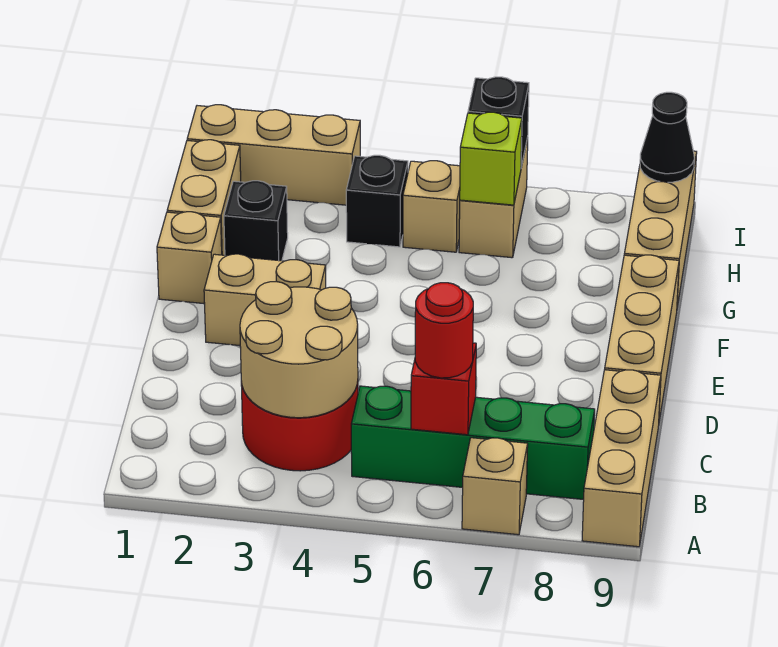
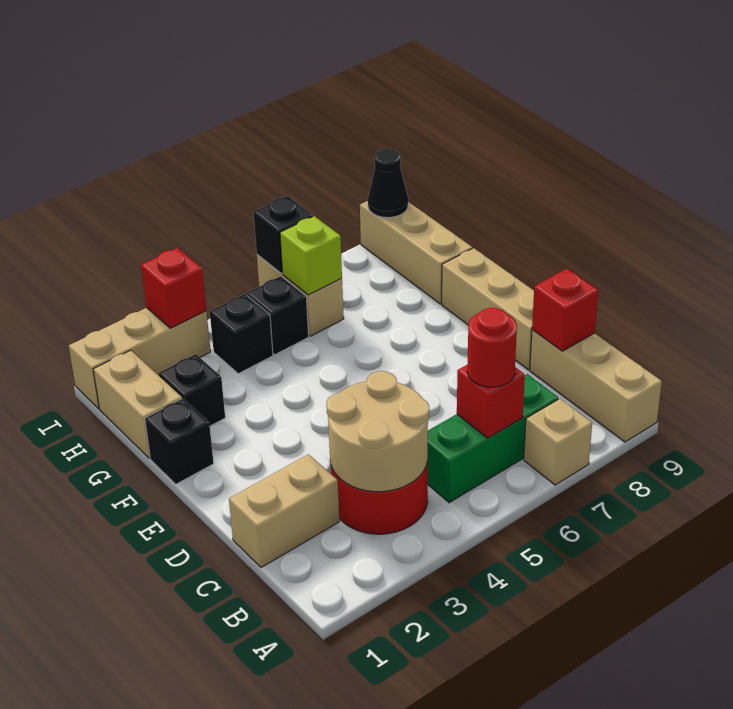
green 1x4 brick [351,386,595,500] -> green 1x3 brick [427,374,558,503]
none -> red 1x1 brick [532,269,598,351]
tan 1x2 brick [204,254,326,346] -> tan 1x2 brick moved to [229,454,339,567]
tan 1x1 brick [157,212,222,304] -> black 1x1 brick [145,399,214,484]
tan 1x1 brick [403,161,460,252] -> black 1x1 brick [247,276,309,355]
none -> red 1x1 brick [141,248,206,328]

